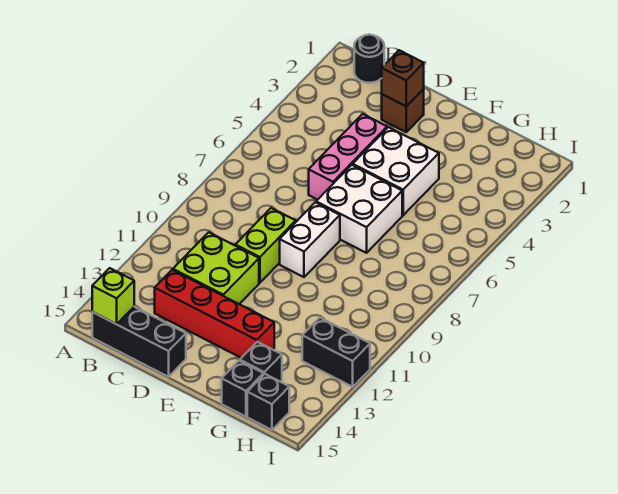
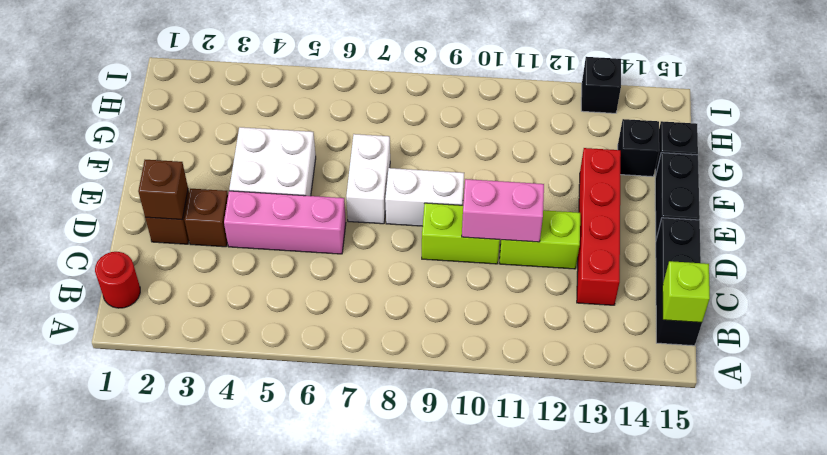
black 1x1 round brick [354,35,384,83] -> red 1x1 round brick [95,252,140,308]
lime 2x2 brick [173,232,259,304] -> lime 1x2 brick [499,210,580,269]
none -> brown 1x1 brick [185,189,228,247]
none -> pink 1x2 brick [462,179,544,242]
white 2x2 brick [316,165,402,253] -> white 1x2 brick [346,134,390,224]
black 1x2 brick [302,318,370,387] -> black 1x2 brick moved to [655,153,700,239]
black 1x1 brick [247,374,289,430] -> black 1x1 brick moved to [581,57,621,113]

